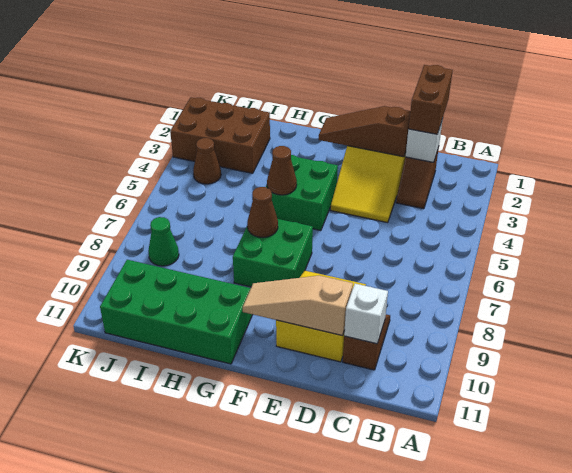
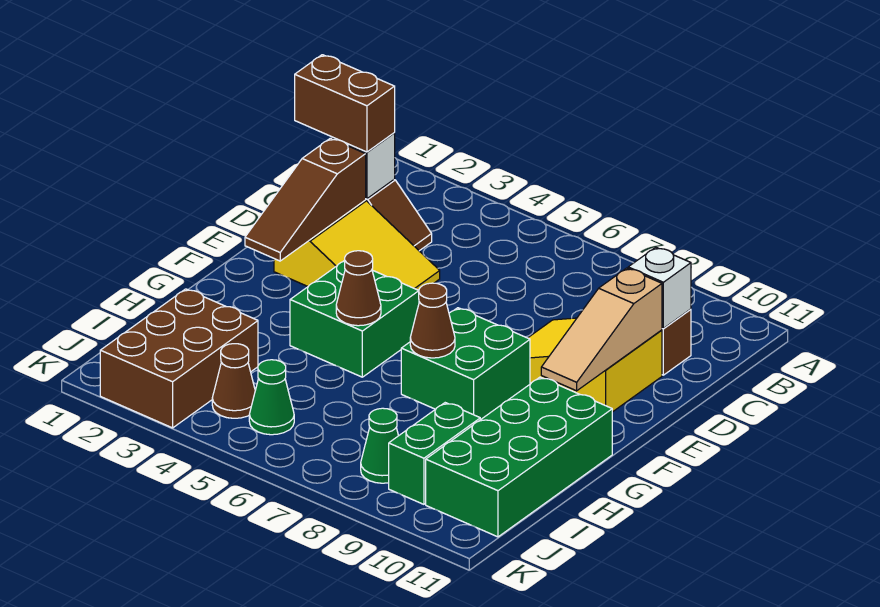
none -> green 1x2 brick [389,403,480,504]
none -> green 1x1 cone [249,360,294,435]

